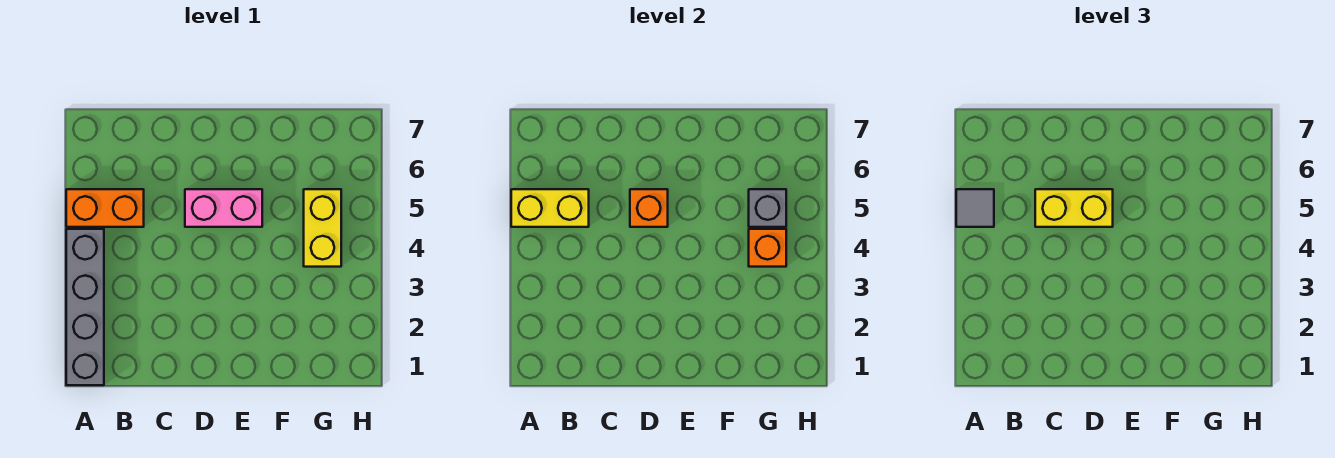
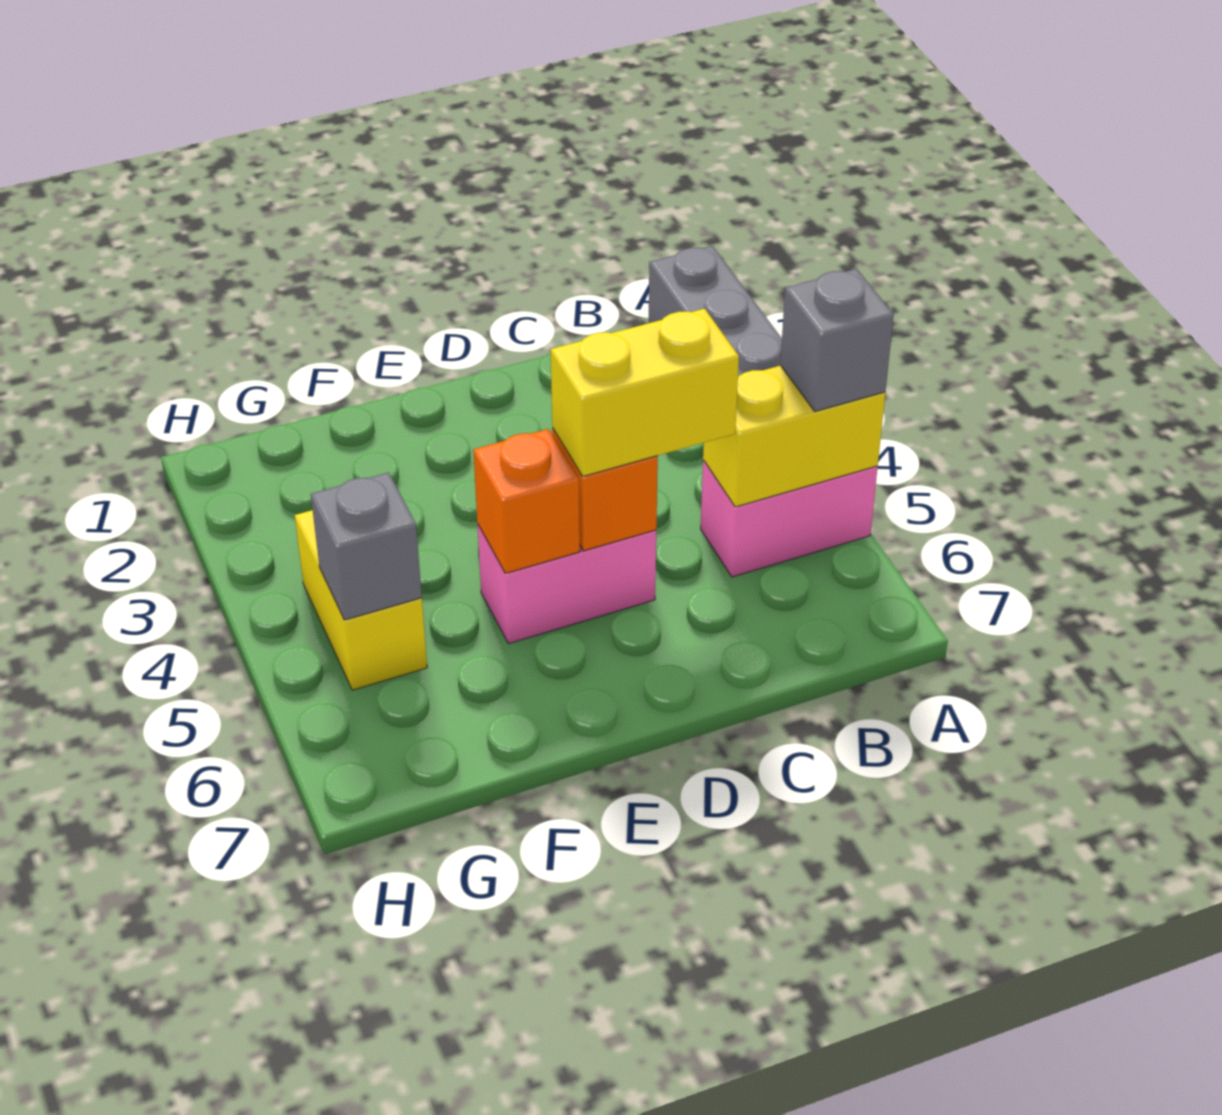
orange 1x2 brick [66,189,144,227] -> pink 1x2 brick [701,460,878,577]
grey 1x1 tile [956,189,994,227] -> grey 1x1 brick [780,269,894,411]
orange 1x1 brick [749,229,786,267] -> orange 1x1 brick moved to [473,429,580,573]

